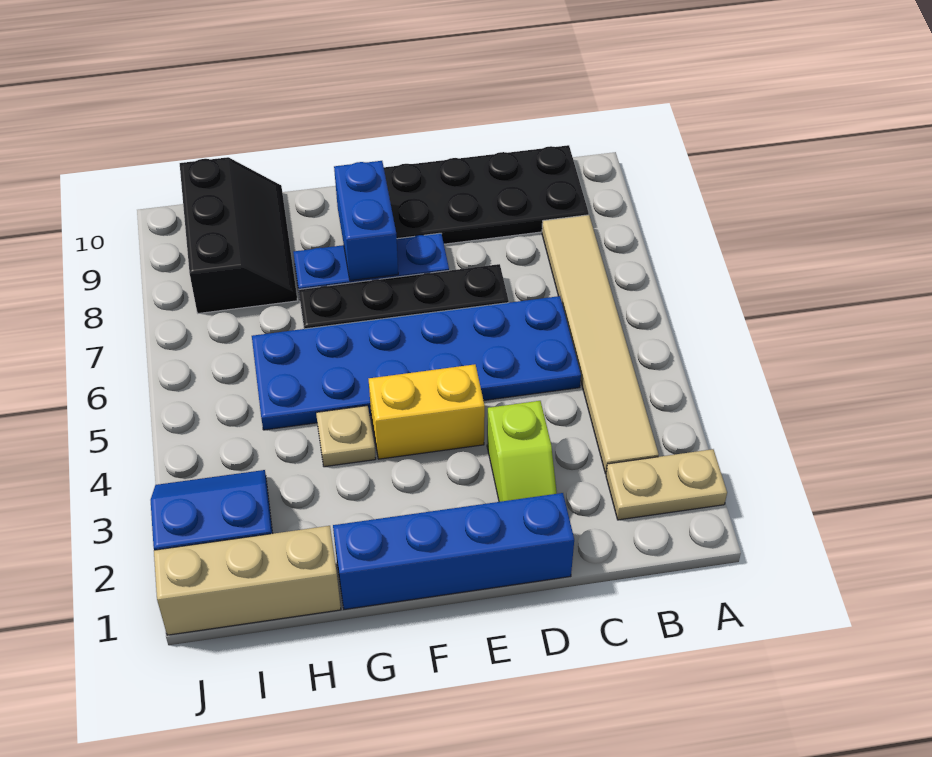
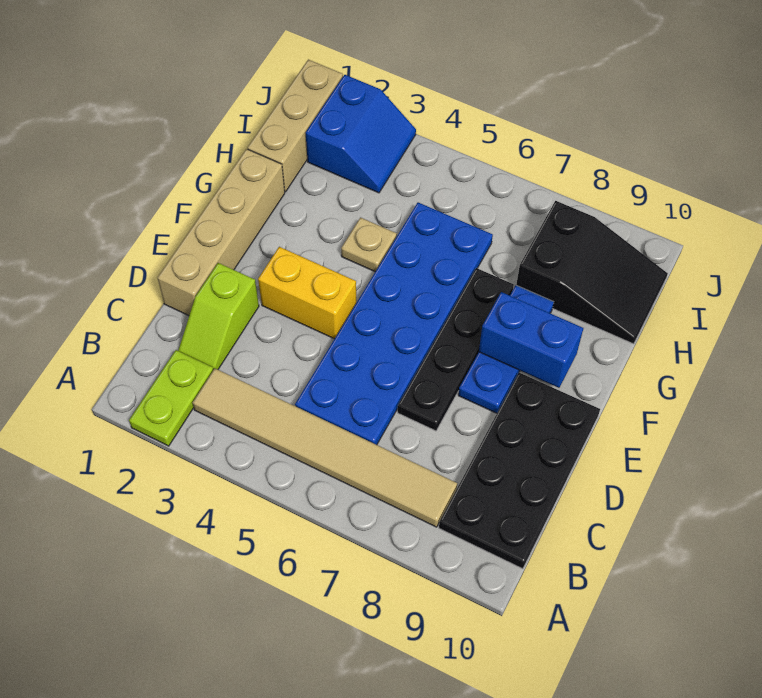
tan 1x2 plate [606,449,727,520] -> lime 1x2 plate [129,350,213,446]
blue 1x4 brick [333,493,574,609] -> tan 1x4 brick [157,149,285,316]
lime 1x2 slope [487,401,557,502] -> lime 1x2 slope turned to [178,263,259,370]
yellow 1x2 brick [369,364,485,459] -> yellow 1x2 brick turned to [258,247,357,339]
black 2x3 slope [180,157,297,313] -> black 2x3 slope turned to [516,201,668,344]

